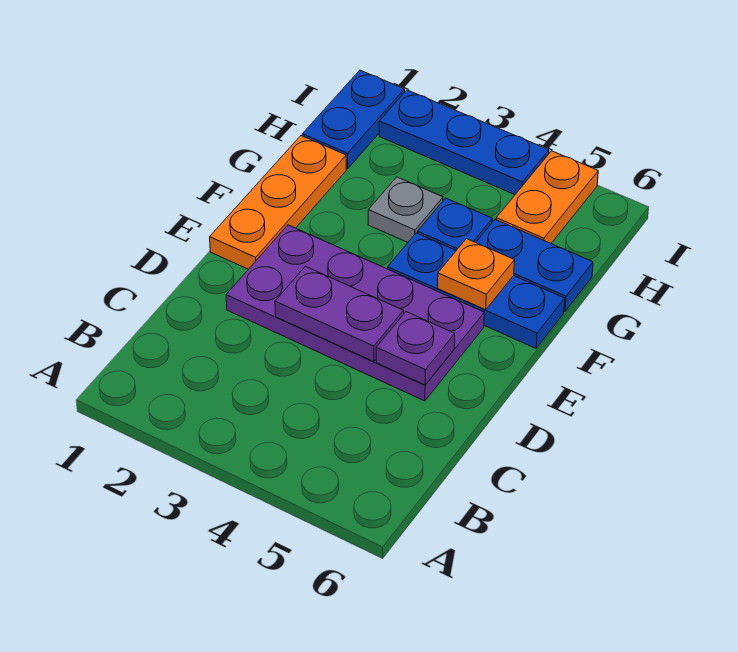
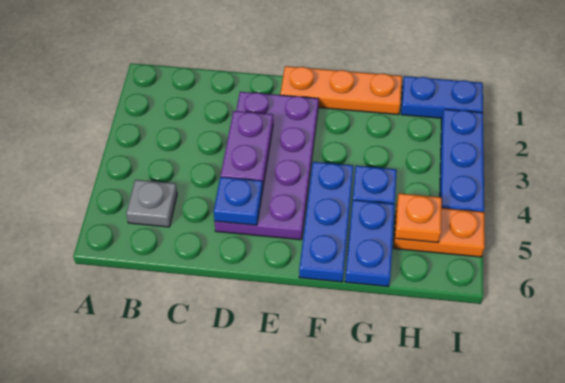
purple 1x1 plate [376,312,455,385] -> blue 1x1 plate [214,177,263,225]
orange 1x1 plate [438,239,514,310] -> orange 1x1 plate moved to [395,193,442,243]
grey 1x1 plate [368,177,443,242] -> grey 1x1 plate moved to [126,180,177,227]

